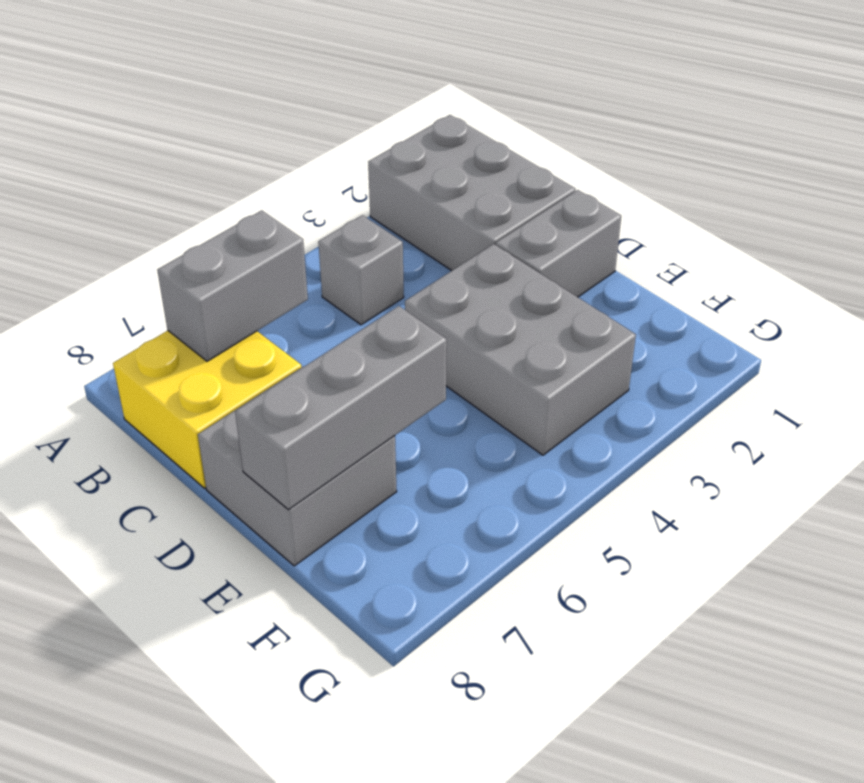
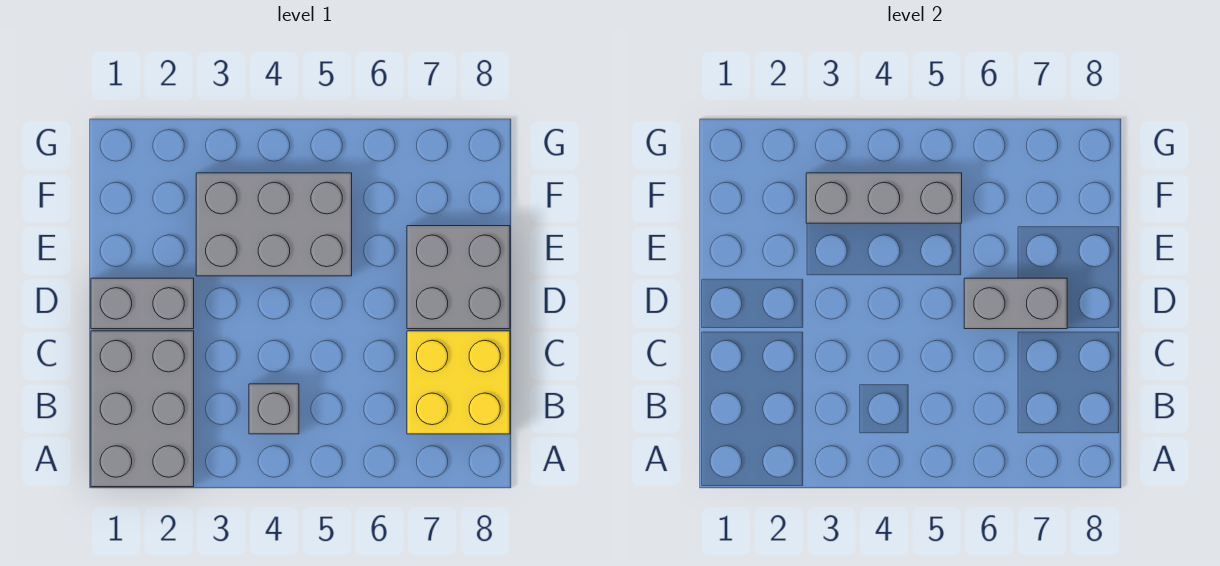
grey 1x2 brick [157,210,308,361] -> grey 1x2 brick moved to [964,278,1067,329]
grey 2x3 brick [405,244,636,455] -> grey 2x3 brick turned to [196,173,352,276]
grey 1x3 brick [235,306,447,510] -> grey 1x3 brick moved to [806,173,962,223]

